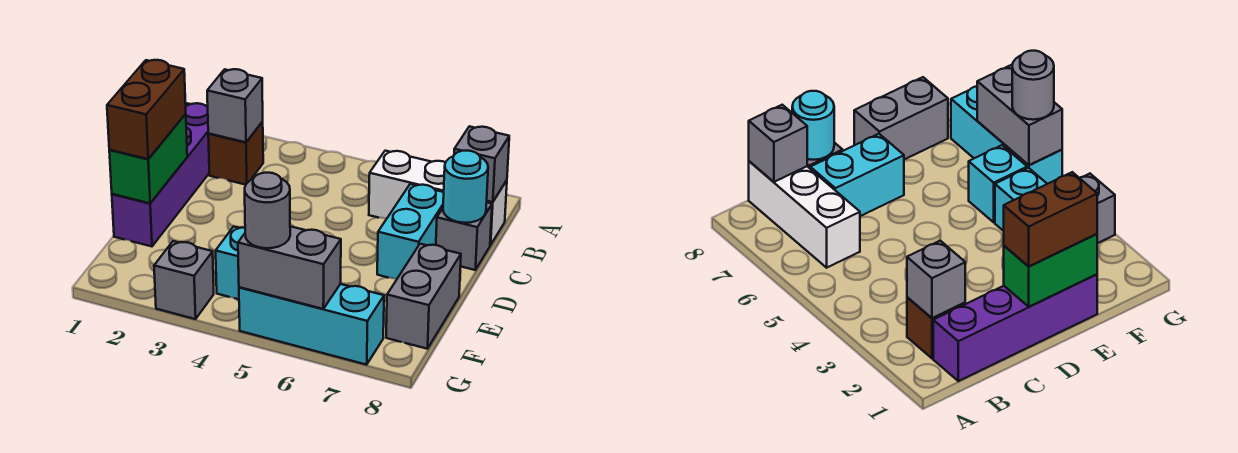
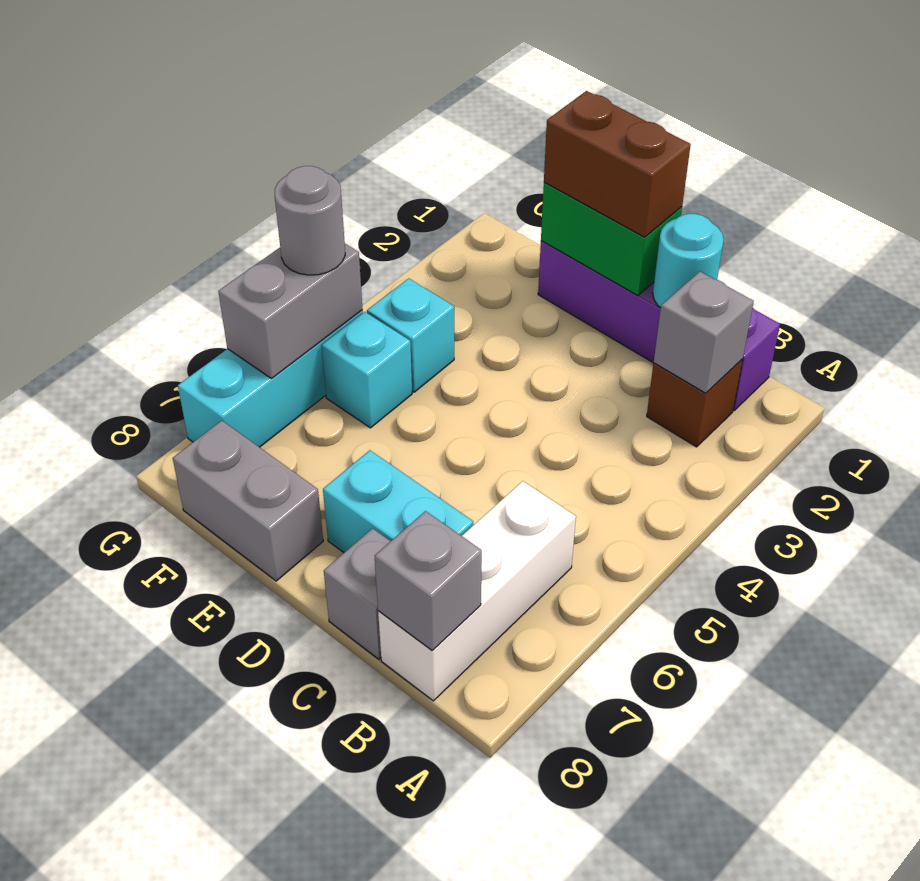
cyan 1x1 round brick [443,151,488,223] -> cyan 1x1 round brick moved to [653,214,724,308]
grey 1x1 brick [154,241,214,319] -> none

